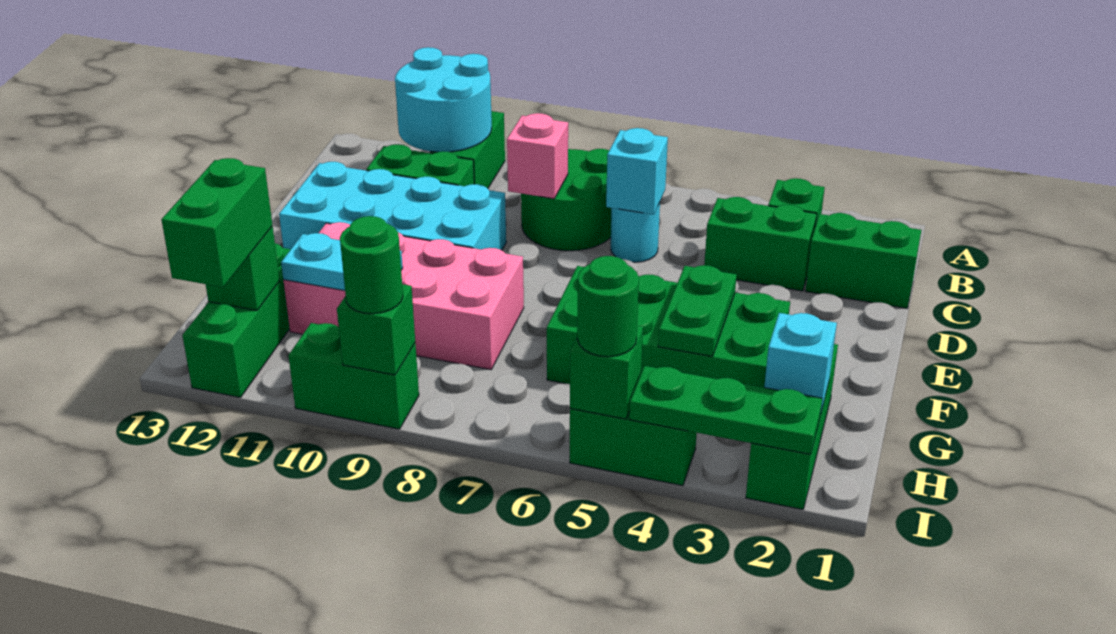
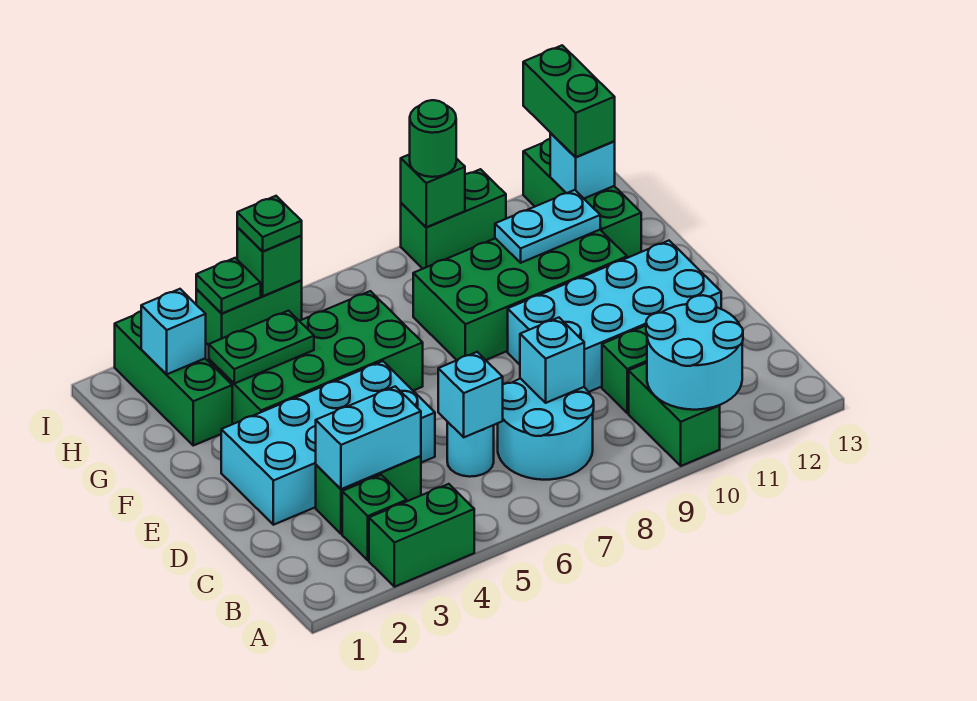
green 2x2 round brick [521,149,611,251] -> cyan 2x2 round brick [498,378,594,480]
green 1x2 brick [805,213,921,308] -> green 1x2 brick moved to [369,484,474,587]
none -> cyan 1x2 brick [316,386,421,489]
pink 1x1 brick [507,113,568,199] -> cyan 1x1 brick [520,318,584,403]
none -> cyan 2x4 brick [221,361,435,525]
green 1x2 plate [658,265,737,356] -> green 1x2 plate turned to [209,311,314,383]
pink 2x4 brick [283,222,524,370] -> green 2x4 brick [413,230,627,360]
green 1x1 brick [206,226,280,311] -> cyan 1x1 brick [550,133,615,198]
green 1x3 plate [629,366,822,454] -> green 1x1 plate [196,258,261,314]
green 1x1 round brick [577,256,639,357] -> green 1x1 plate [237,196,302,252]

